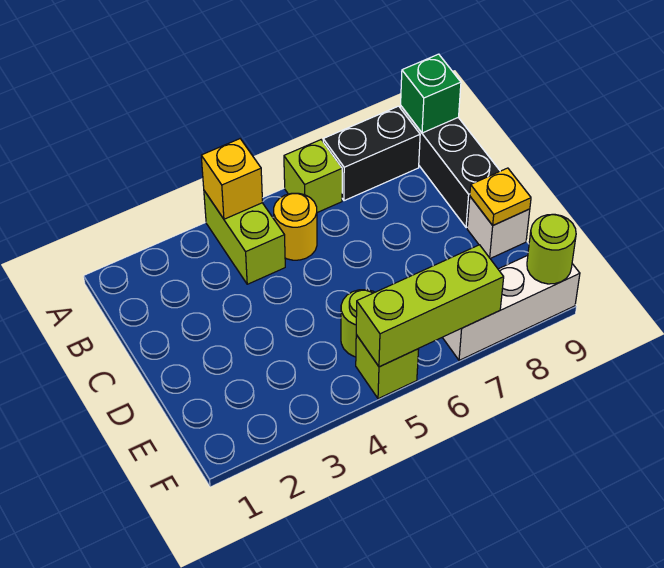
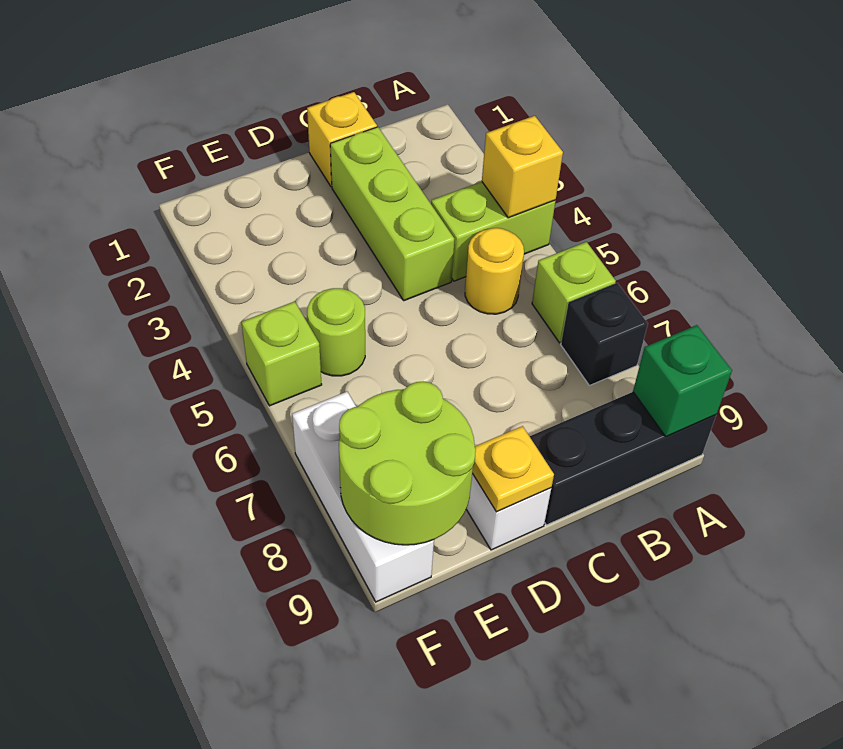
black 1x2 brick [323,106,420,201] -> black 1x1 brick [561,283,648,386]
none -> yellow 1x1 brick [307,92,377,187]
lime 1x3 brick [356,245,504,367] -> lime 1x3 brick moved to [330,127,454,301]
lime 1x1 round brick [527,214,576,284] -> lime 2x2 round brick [339,381,476,545]

